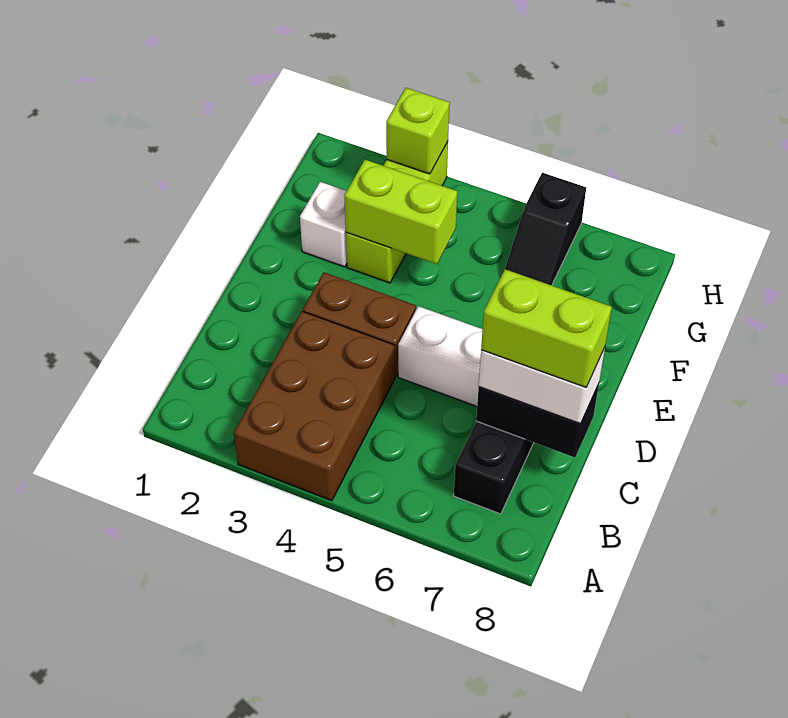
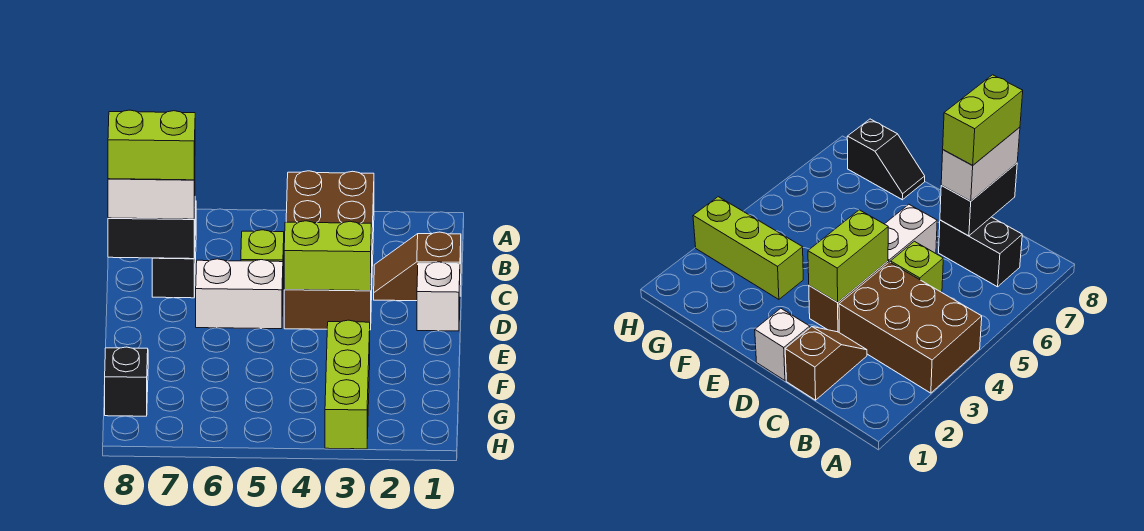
none -> brown 1x2 slope [374,232,461,301]
white 1x1 brick [300,182,347,267] -> white 1x1 brick moved to [417,262,460,331]
lime 1x2 brick [344,160,457,264] -> lime 1x2 brick moved to [284,221,371,291]
black 1x2 slope [505,173,586,285] -> black 1x2 slope moved to [105,347,148,416]
lime 1x1 brick [386,88,450,174] -> lime 1x1 brick moved to [241,230,284,282]

